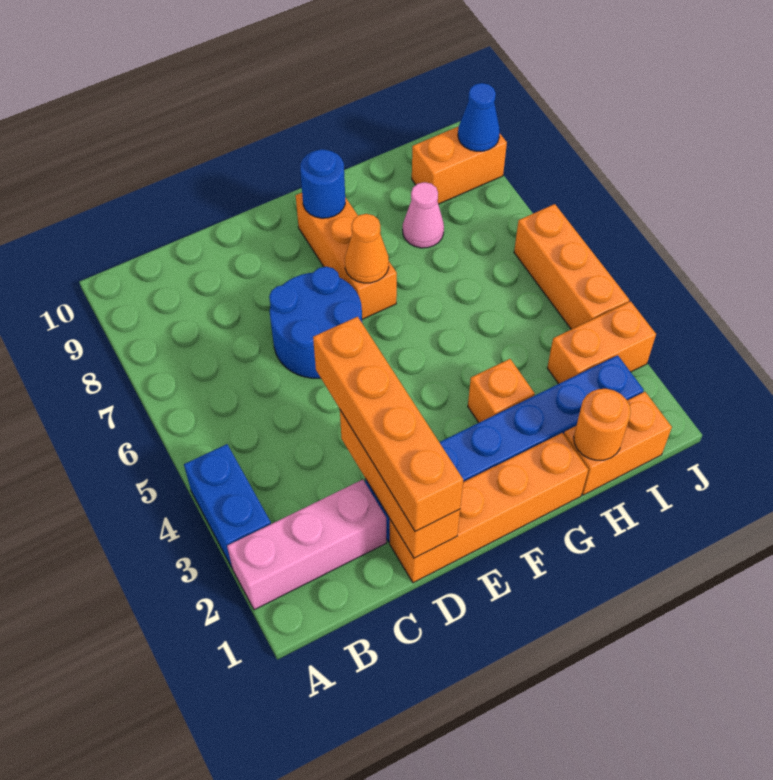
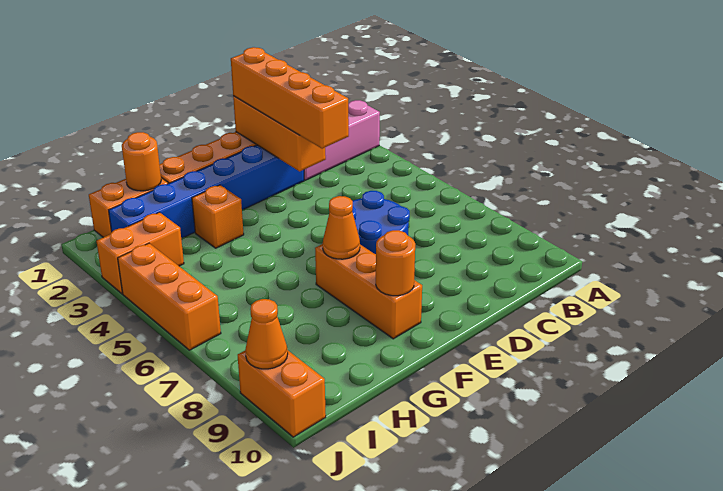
blue 1x2 brick [184,444,271,567] -> none
blue 1x1 round brick [300,149,345,218] -> orange 1x1 round brick [376,230,415,296]
pink 1x1 cone [403,182,444,248] -> none
orange 1x2 brick [412,127,507,204] -> orange 1x2 brick turned to [238,350,326,437]
blue 1x1 cone [458,83,500,151] -> orange 1x1 cone [245,299,288,369]

